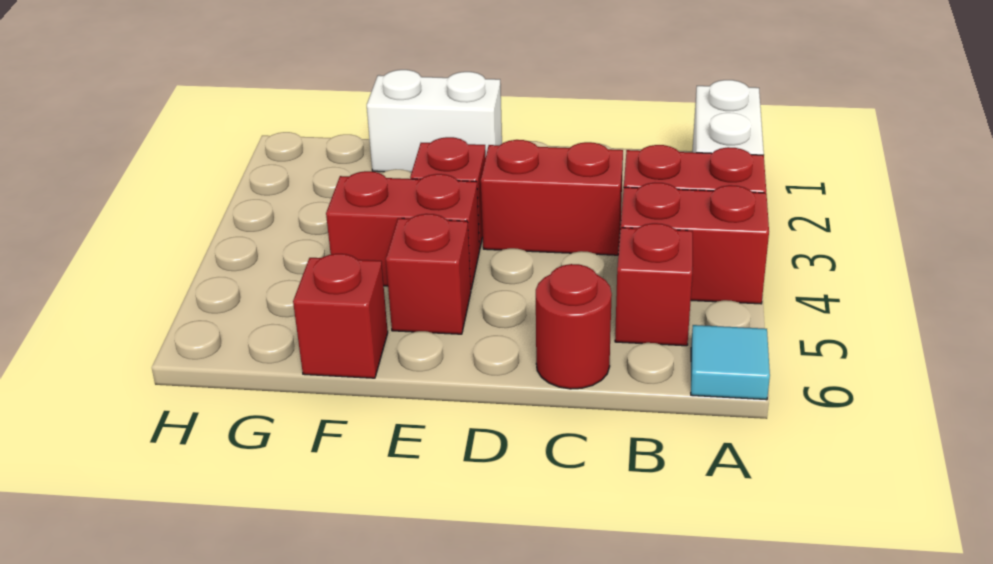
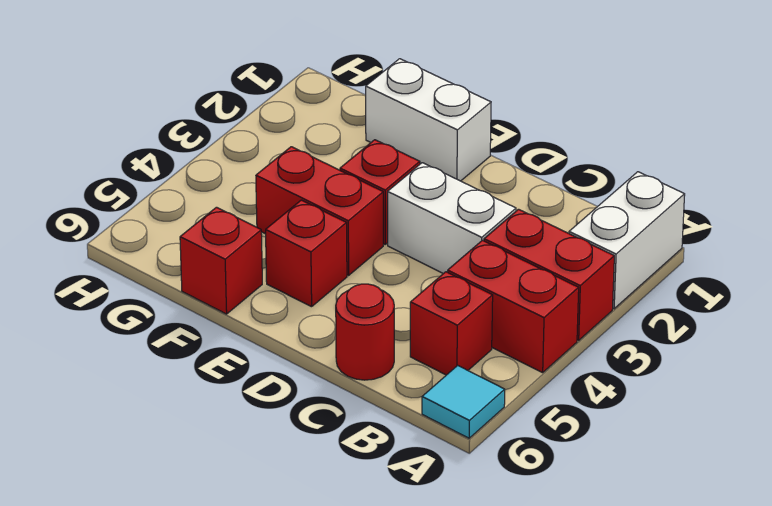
red 1x2 brick [481,140,623,255] -> white 1x2 brick [388,163,516,274]

